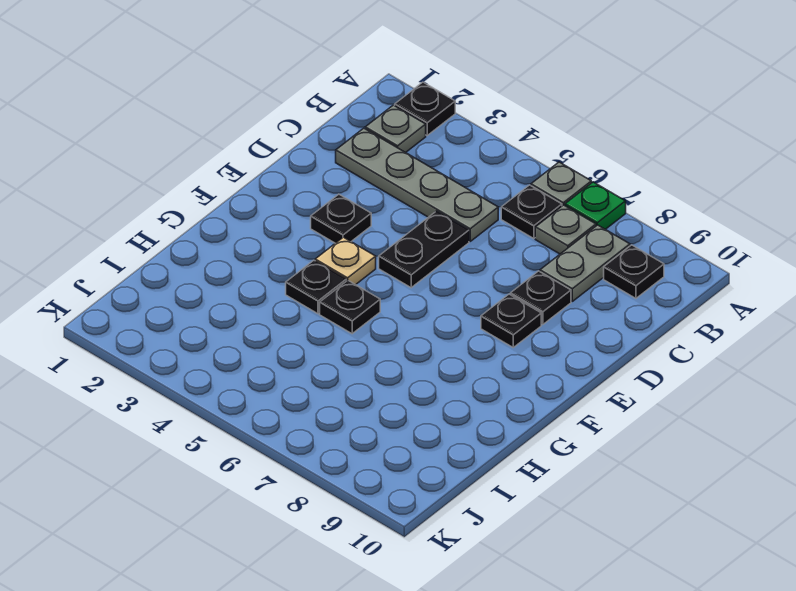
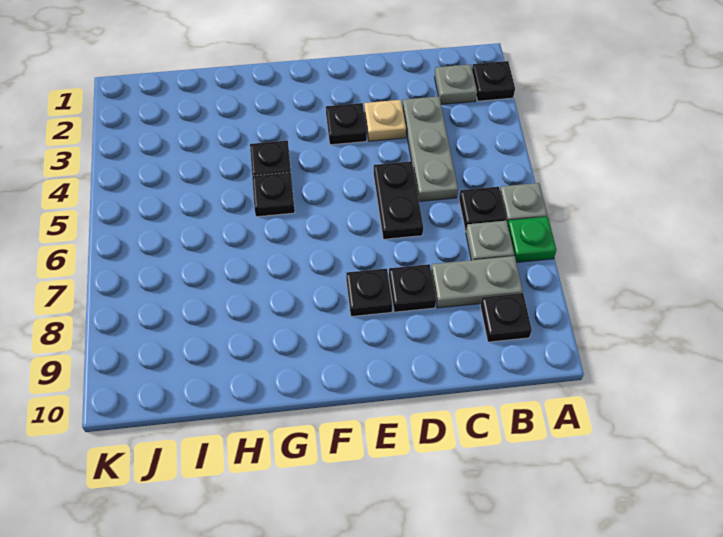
grey 1x4 plate [336,128,498,241] -> grey 1x3 plate [402,96,458,201]
black 1x2 plate [379,211,469,288] -> black 1x2 plate turned to [374,161,423,239]
tan 1x1 plate [315,237,376,285] -> tan 1x1 plate moved to [364,100,406,141]

